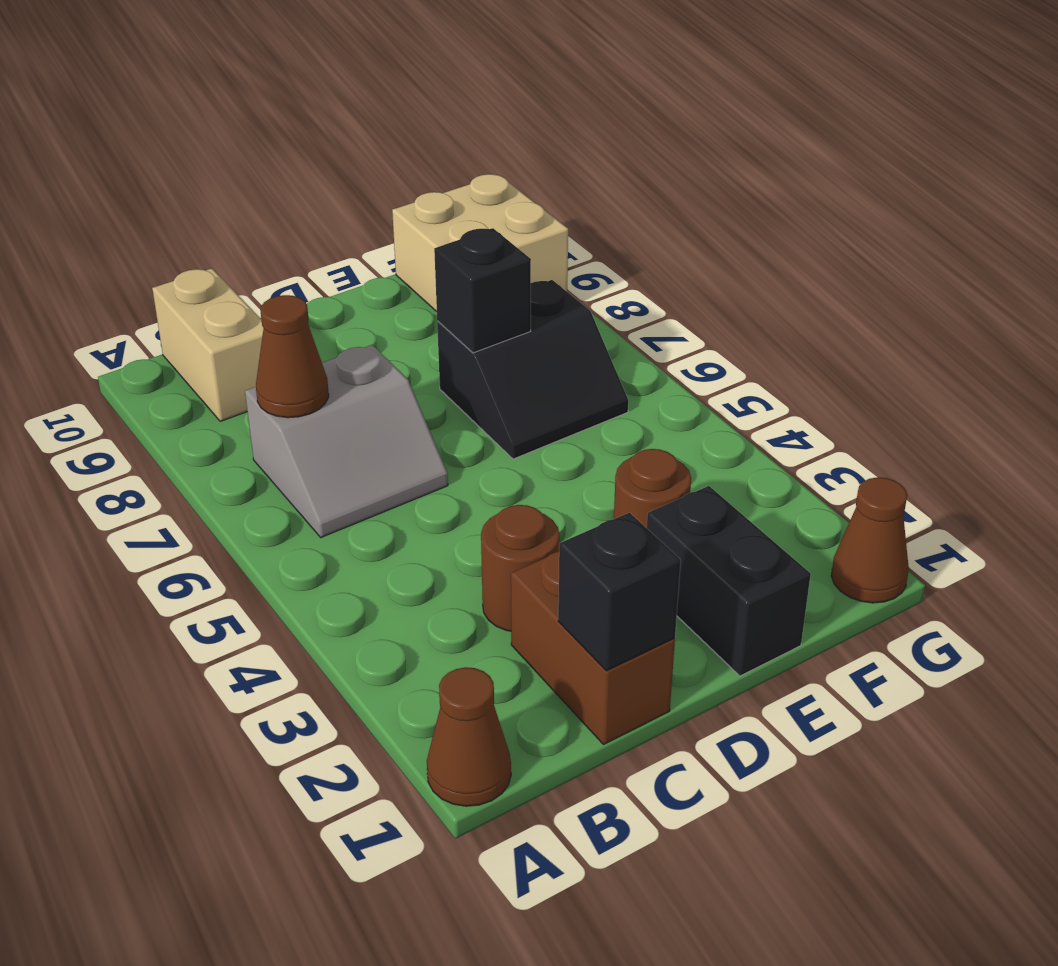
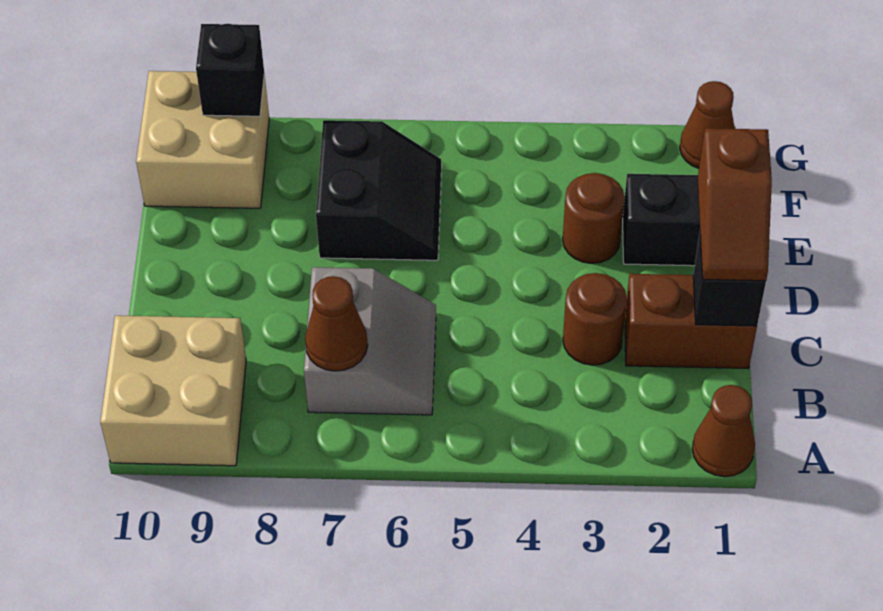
tan 1x2 brick [152,268,264,421] -> tan 2x2 brick [100,316,246,466]
none -> brown 1x2 slope [698,128,772,281]
black 1x1 brick [434,228,531,353] -> black 1x1 brick moved to [196,24,264,116]

